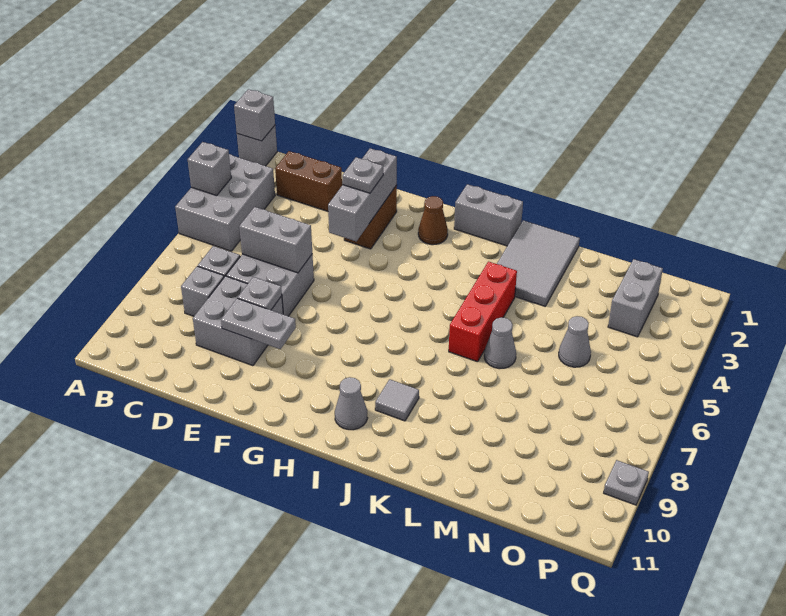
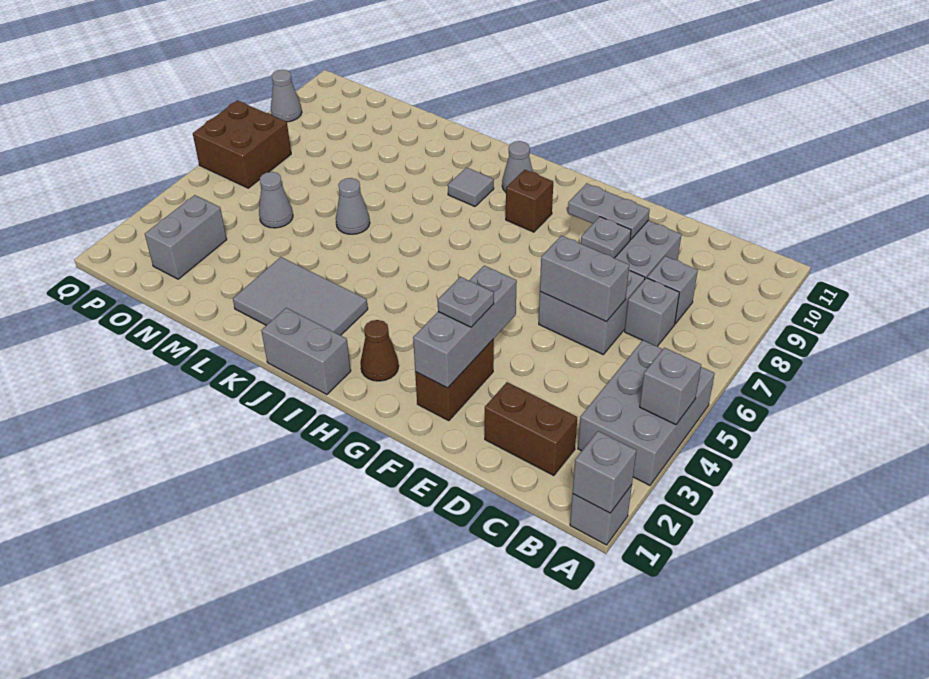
none -> brown 1x1 brick [506,170,553,232]
grey 2x3 tile [497,220,580,306] -> grey 2x3 tile turned to [233,257,368,335]
red 1x3 brick [449,262,517,362] -> none
none -> brown 2x2 brick [193,101,291,188]
grey 1x1 plate [604,460,649,505] -> grey 1x1 cone [271,70,302,122]

